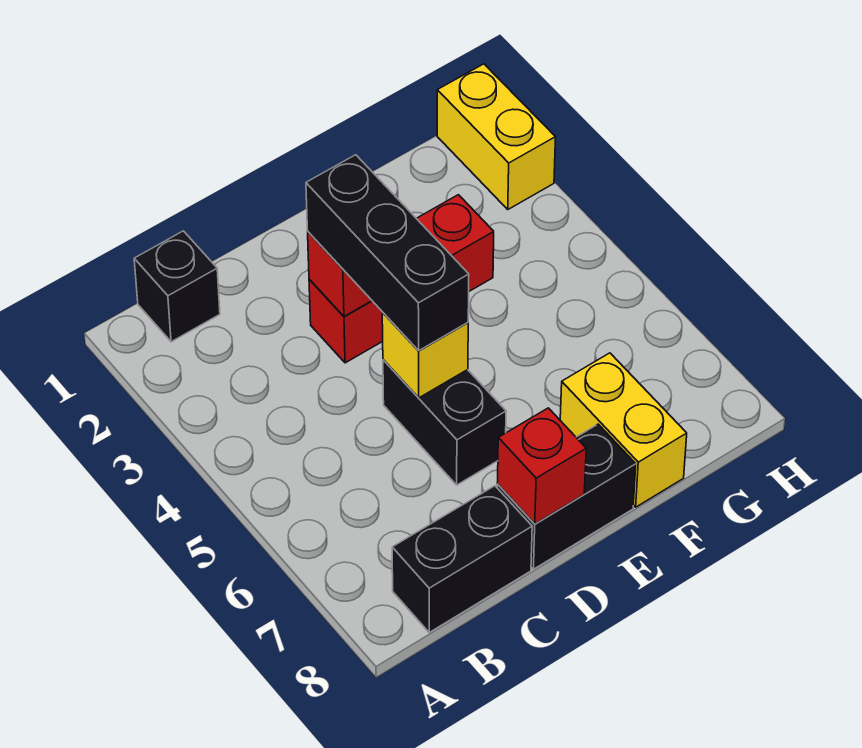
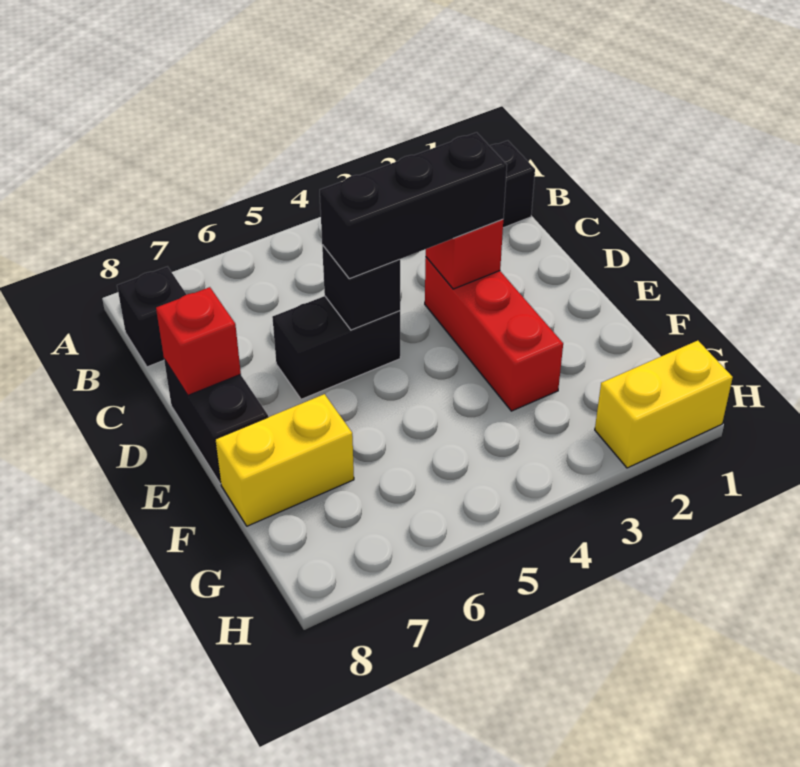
black 1x2 brick [392,486,532,632] -> black 1x1 brick [117,267,186,367]
yellow 1x1 brick [382,312,468,398] -> black 1x1 brick [322,245,400,330]

